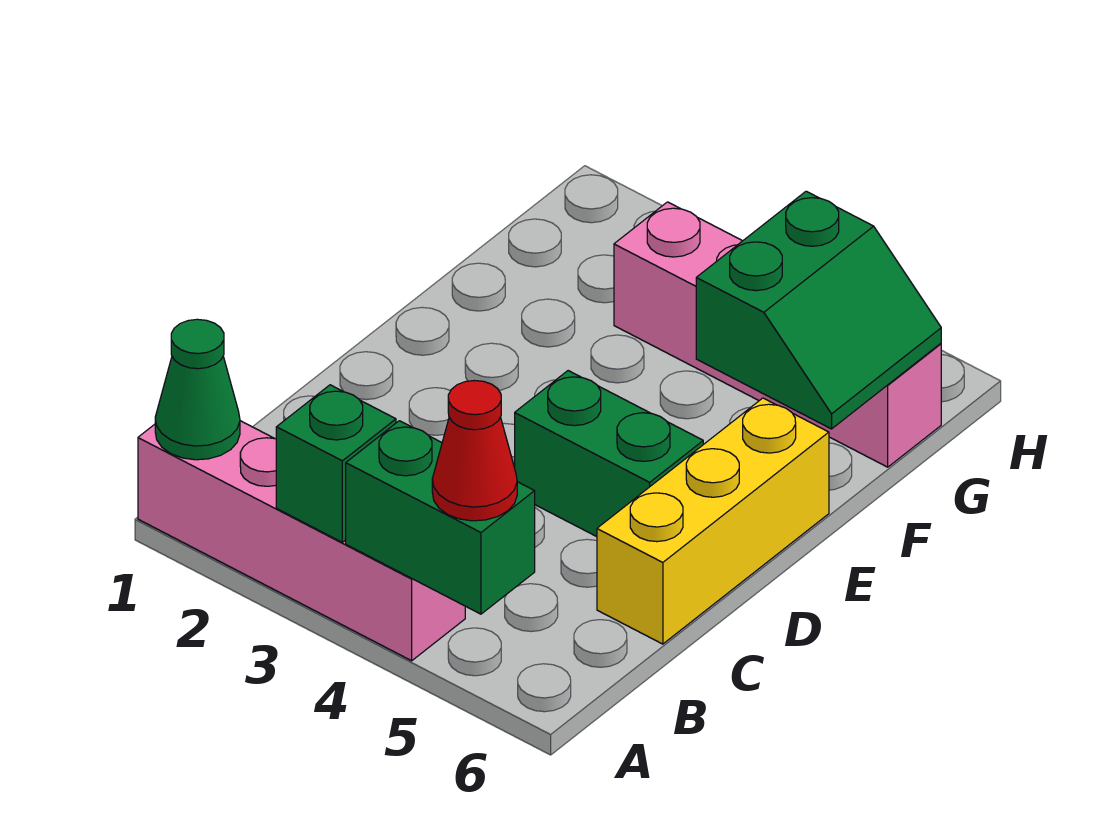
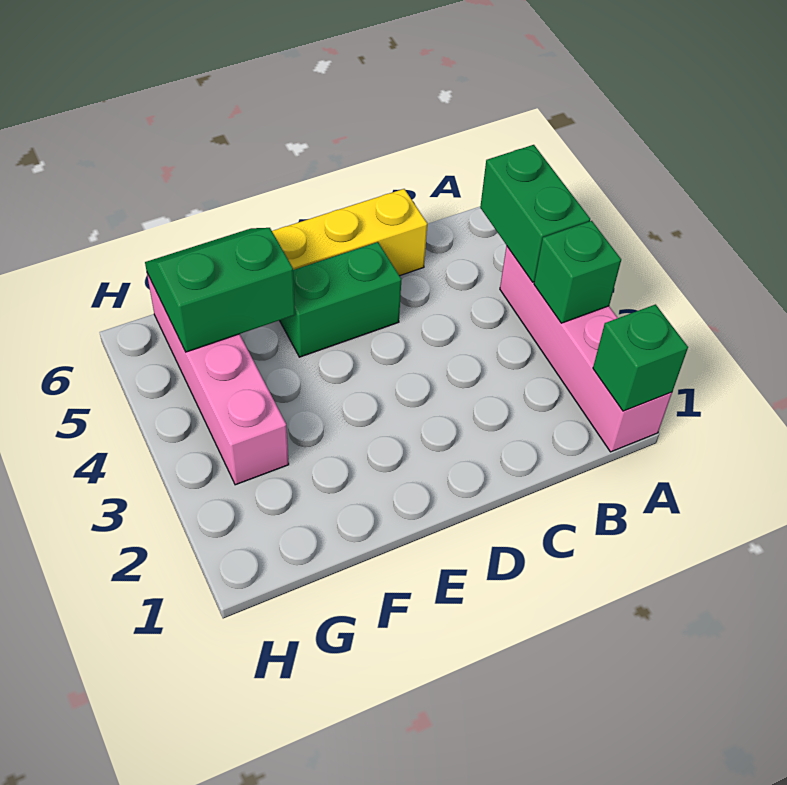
green 1x1 cone [155,319,240,460] -> green 1x1 brick [593,304,688,411]
red 1x1 cone [432,381,517,521] -> none
green 1x2 brick [515,371,703,537] -> green 1x2 brick turned to [279,242,401,357]

